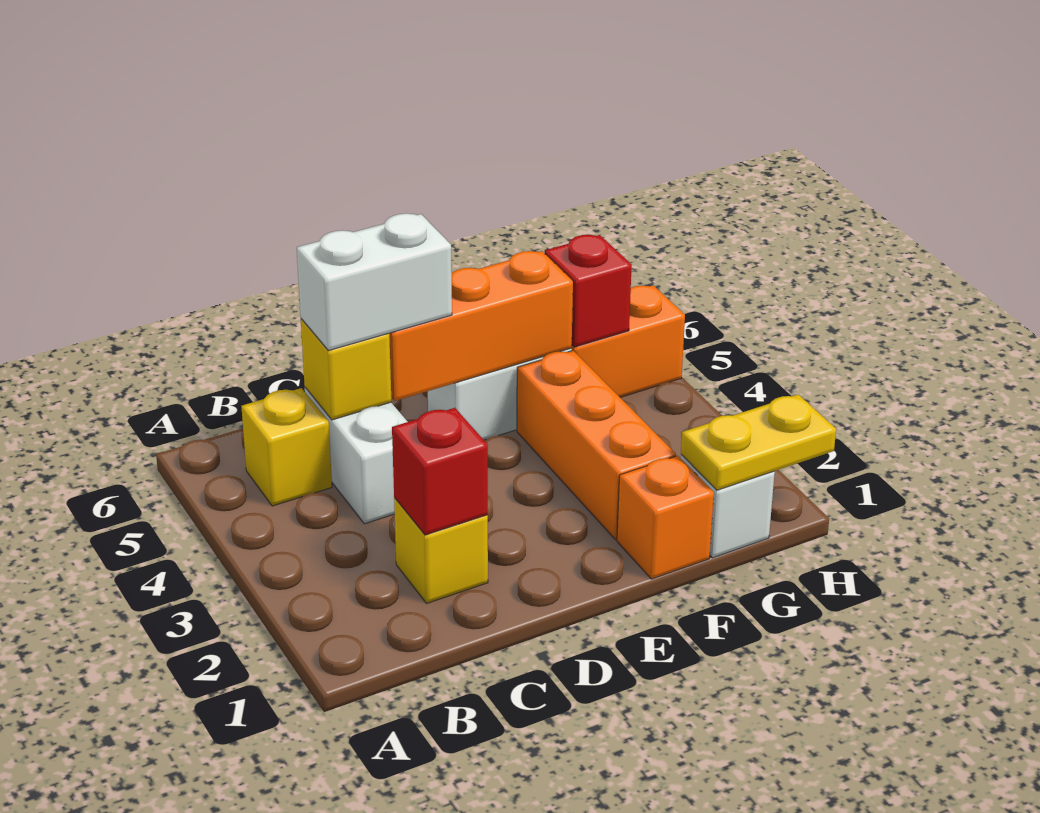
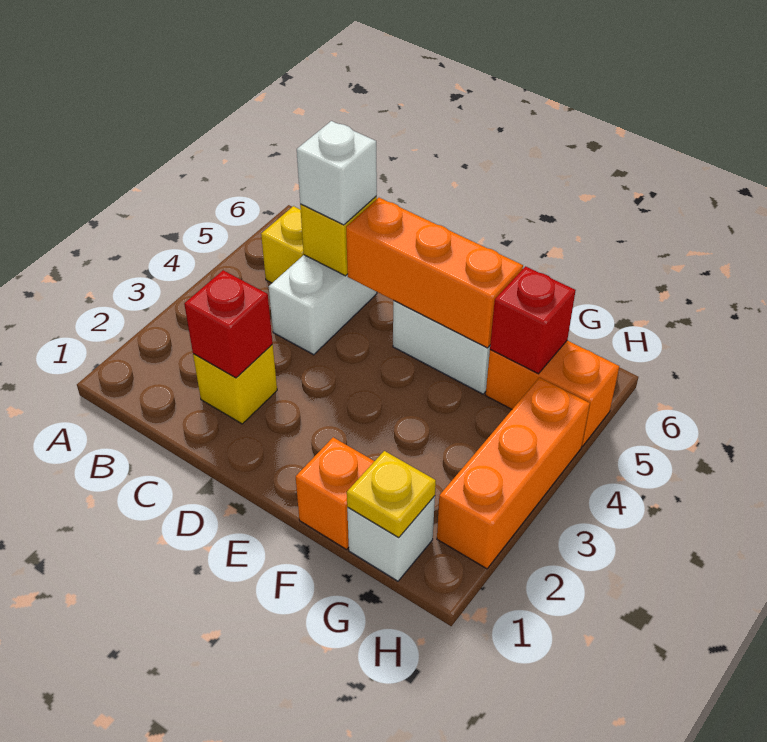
white 1x2 brick [297,213,452,351] -> white 1x1 brick [297,121,377,225]
orange 1x3 brick [517,351,676,539] -> orange 1x3 brick moved to [437,378,590,569]
yellow 1x2 plate [681,394,836,490] -> yellow 1x1 plate [347,451,436,537]

